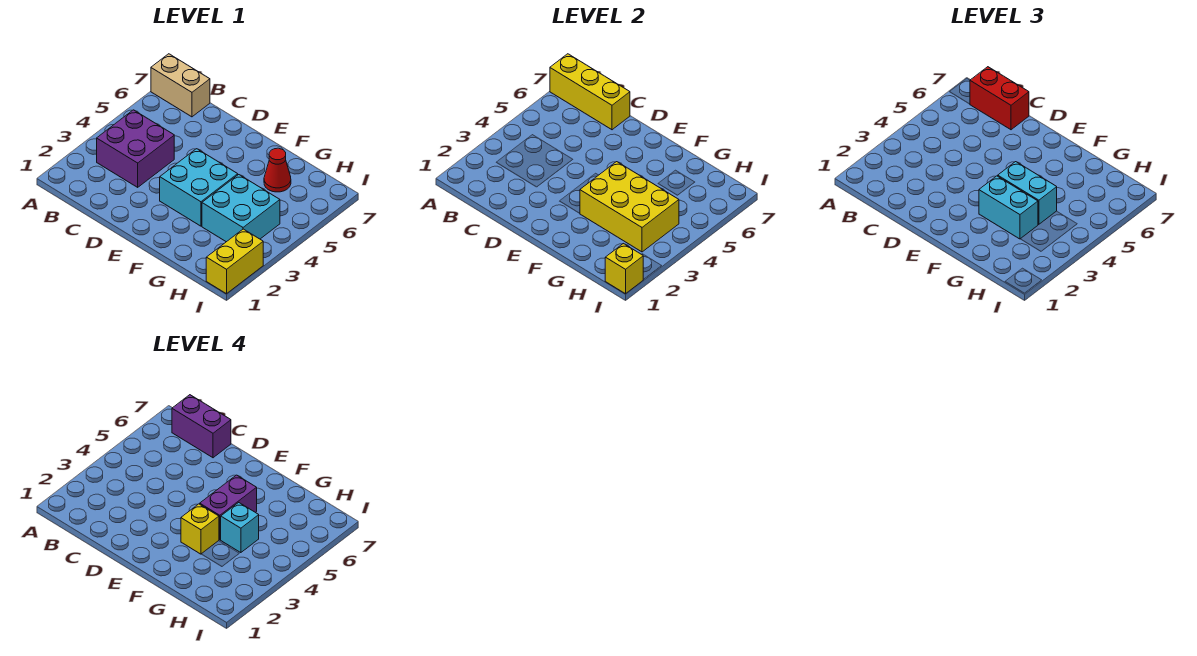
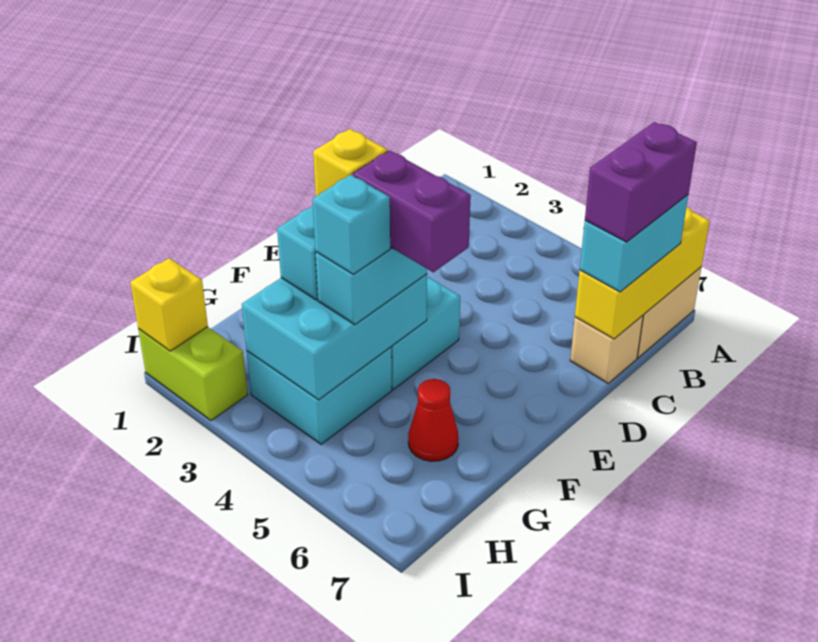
purple 2x2 brick [97,110,174,187] -> none
red 1x2 brick [970,67,1029,130] -> cyan 1x2 brick [580,195,688,292]
none -> tan 1x1 brick [570,316,643,383]
yellow 2x3 brick [580,162,679,252] -> cyan 2x3 brick [242,274,427,400]
yellow 1x2 brick [206,229,263,294] -> lime 1x2 brick [138,327,247,420]

